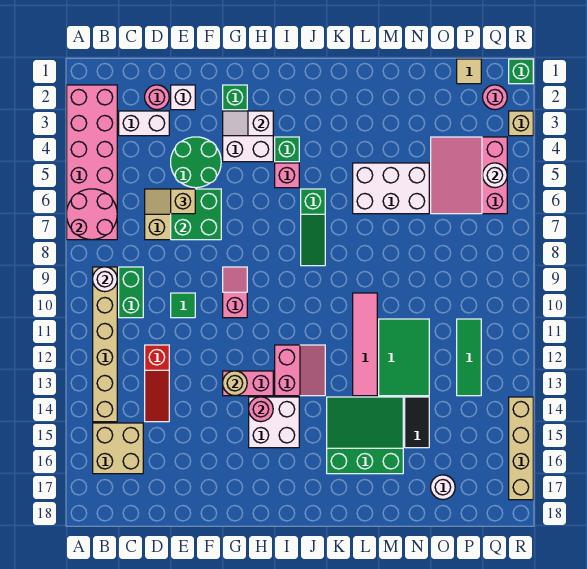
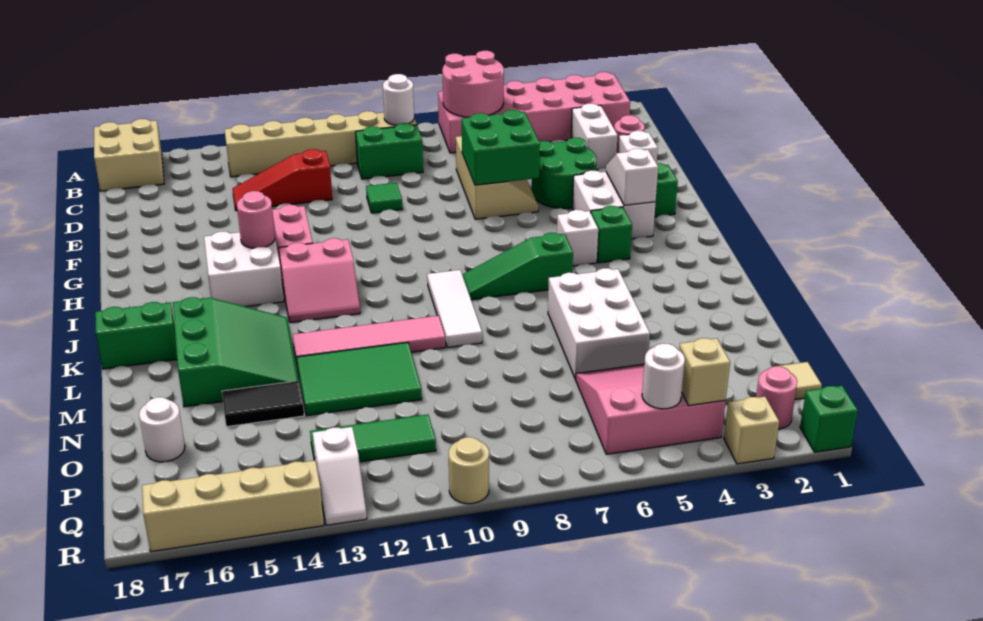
tan 2x2 brick [93,423,143,474] -> tan 2x2 brick moved to [94,119,164,191]
tan 1x1 brick [171,189,195,214] -> tan 1x1 brick moved to [679,338,730,406]
pink 1x2 slope [223,267,247,318] -> none
tan 1x1 round brick [223,371,247,396] -> tan 1x1 round brick moved to [448,437,489,504]
pink 1x1 brick [275,163,299,188] -> white 1x1 brick [557,210,598,266]
none -> white 1x3 tile [427,270,482,348]
none -> green 1x2 brick [95,302,177,369]
none -> white 1x2 slope [313,427,367,525]

